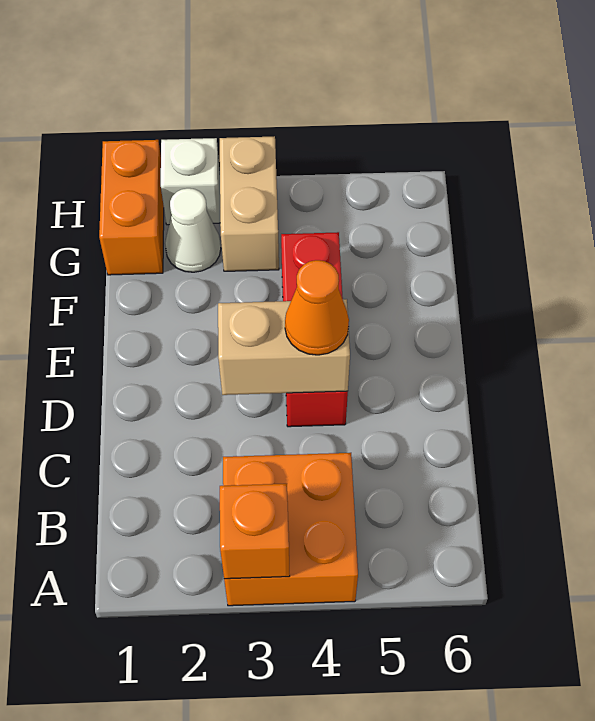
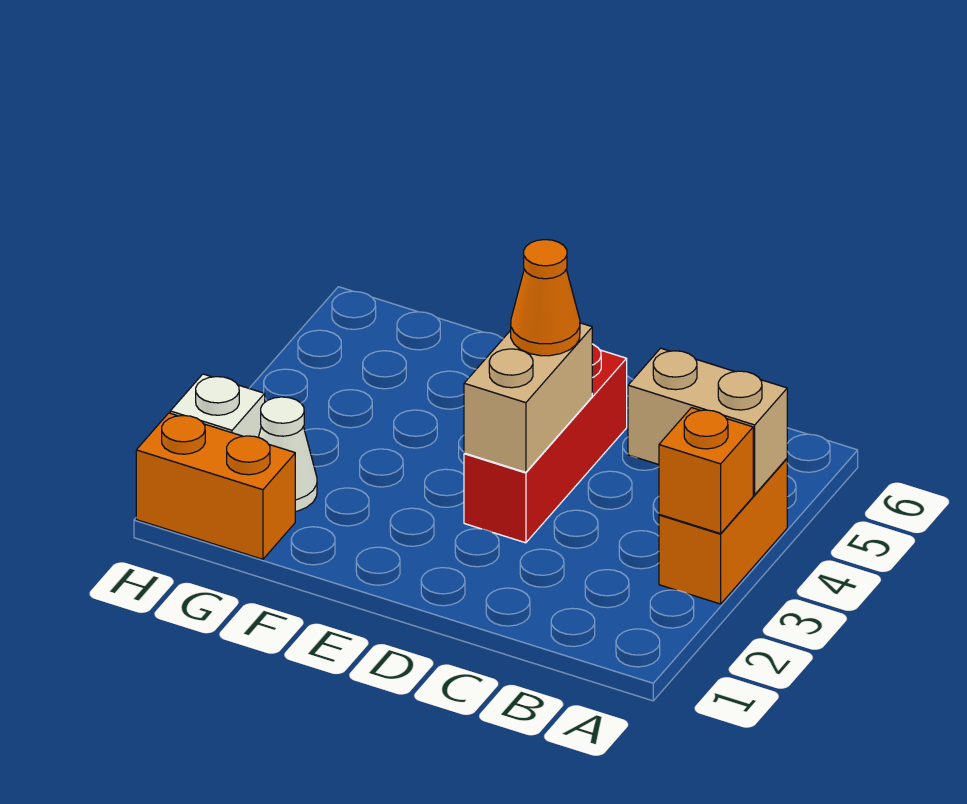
orange 2x2 brick [223,453,358,606] -> orange 1x2 brick [659,459,787,604]
red 1x3 brick [281,232,348,427] -> red 1x3 brick turned to [464,344,627,543]
tan 1x2 brick [220,136,279,271] -> tan 1x2 brick moved to [628,348,787,495]

